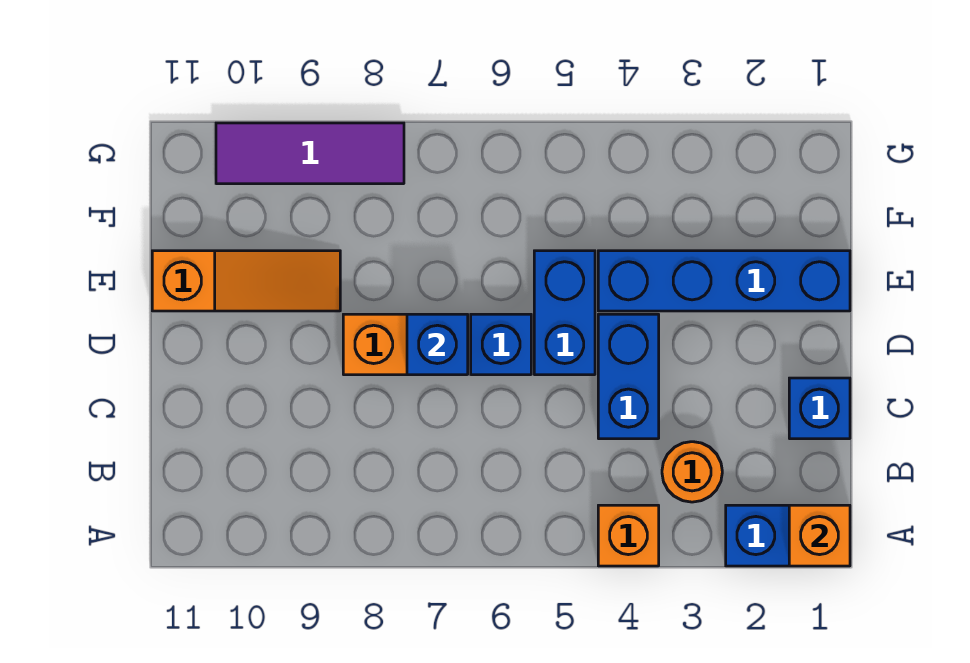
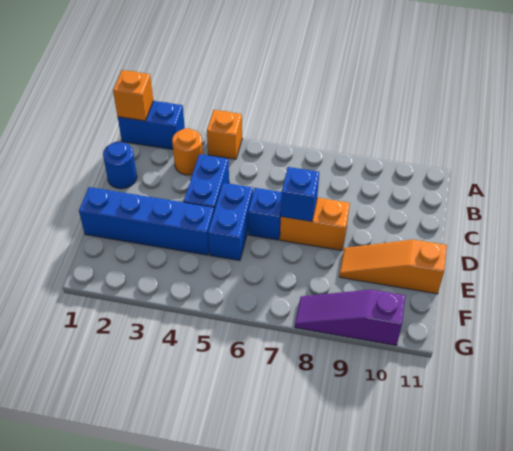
blue 1x1 brick [789,378,850,439] -> blue 1x1 round brick [103,142,137,189]
purple 1x3 tile [216,123,404,184] -> purple 1x3 slope [295,290,405,346]

